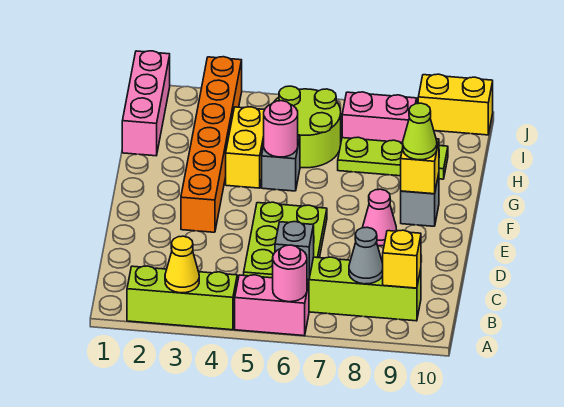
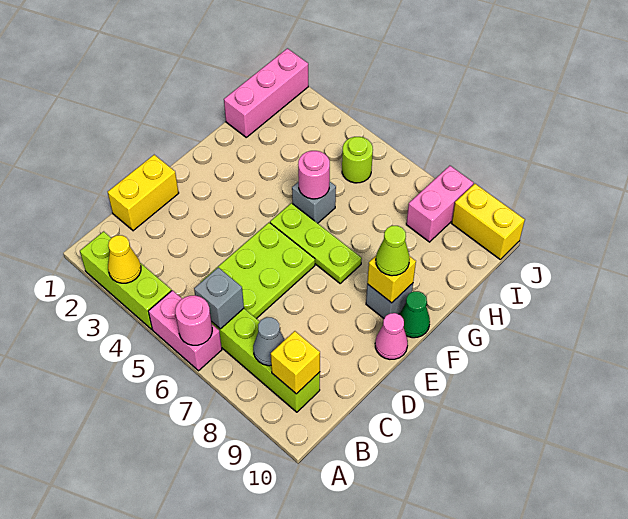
orange 1x6 brick [181,57,242,232] -> none
pink 1x1 cone [362,189,397,246] -> pink 1x1 cone moved to [375,313,408,359]
none -> green 1x1 cone [399,291,430,338]
yellow 1x2 brick [226,107,264,188] -> yellow 1x2 brick moved to [108,155,179,231]
lime 2x2 round brick [274,86,341,168] -> lime 1x1 round brick [342,137,373,183]
lime 1x3 plate [338,137,448,179] -> lime 1x3 plate moved to [270,203,362,283]
pink 1x2 brick [342,92,417,143] -> pink 1x2 brick turned to [406,166,474,242]

